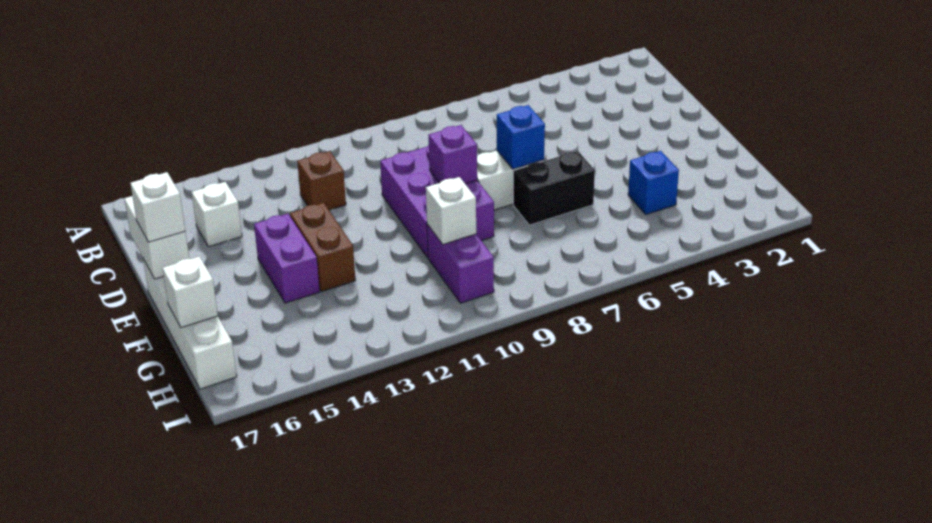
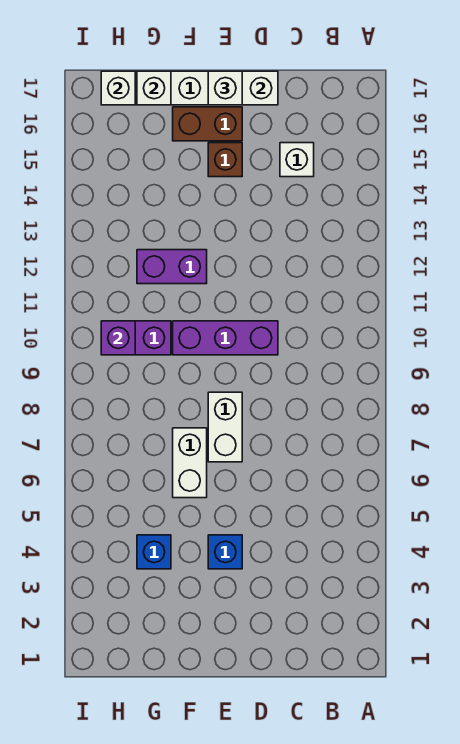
brown 1x1 brick [297,151,346,210] -> brown 1x1 brick moved to [208,143,242,177]
purple 2x3 brick [380,145,494,258] -> purple 1x3 brick [173,321,278,355]
blue 1x1 brick [497,105,545,169] -> blue 1x1 brick moved to [208,535,242,569]
purple 1x1 brick [428,125,477,184] -> purple 1x1 brick moved to [101,321,135,355]
brown 1x2 brick [290,203,355,291] -> brown 1x2 brick moved to [173,107,242,141]
purple 1x2 brick [254,214,320,303] -> purple 1x2 brick moved to [137,250,207,284]
black 1x2 brick [513,151,595,225] -> white 1x2 brick [173,428,207,498]
white 1x1 brick [426,177,476,244] -> white 1x1 brick moved to [101,71,135,105]

